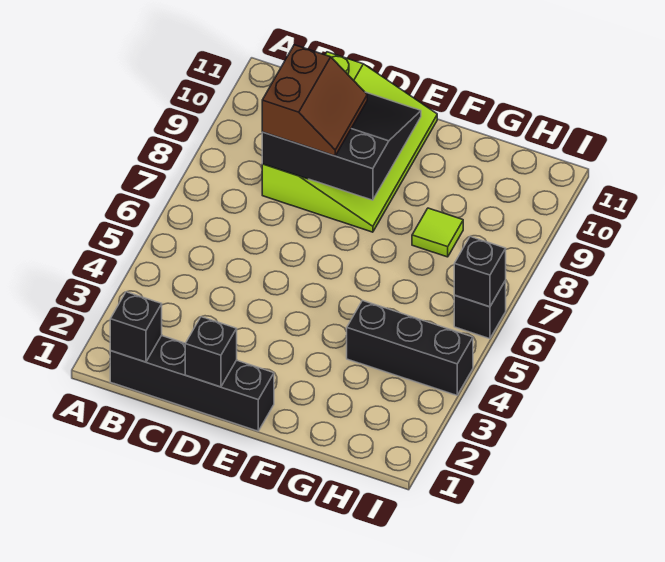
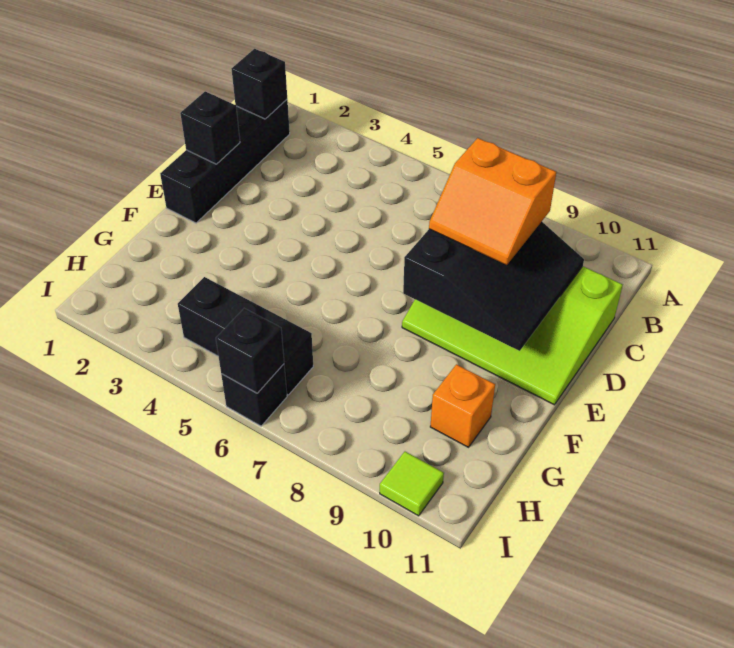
brown 2x2 slope [262,45,367,156] -> orange 2x2 slope [429,138,556,265]
black 1x3 brick [347,301,473,395] -> black 1x3 brick turned to [178,277,313,395]
lime 1x1 tile [412,208,463,257] -> lime 1x1 tile moved to [380,452,444,516]
none -> orange 1x1 brick [430,364,495,447]

